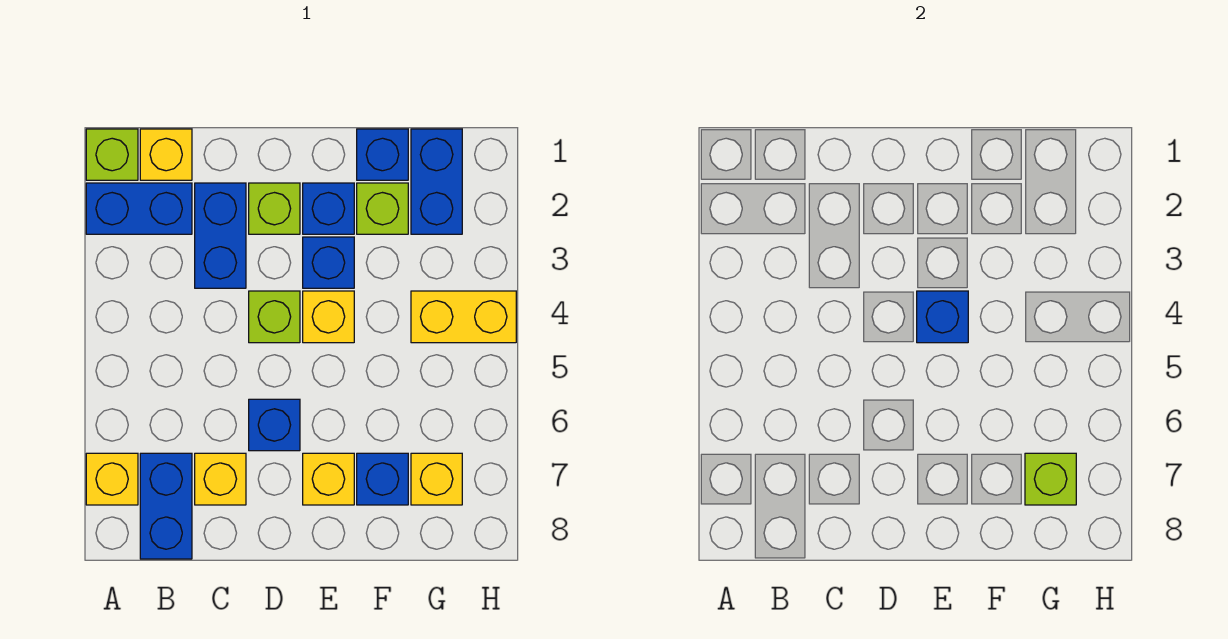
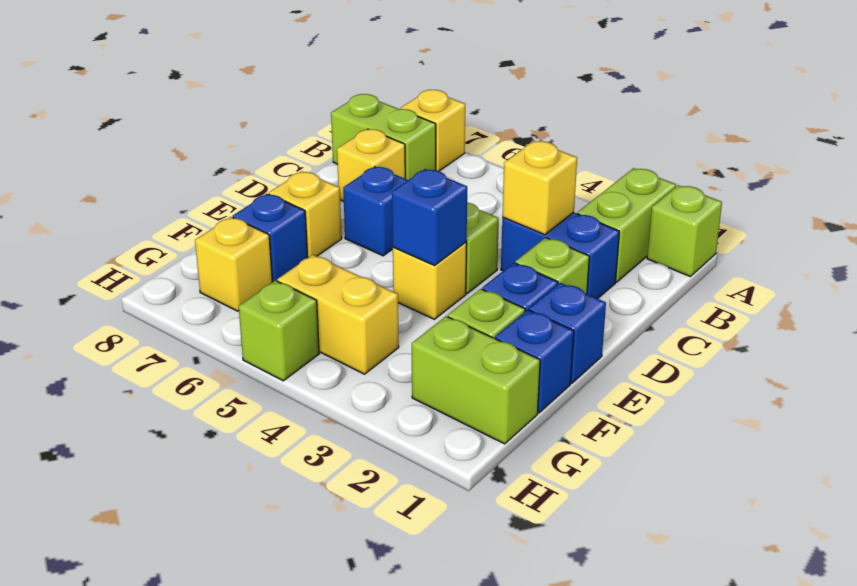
blue 1x2 brick [86,183,192,234] -> lime 1x2 brick [577,168,676,282]
yellow 1x1 brick [140,129,192,180] -> yellow 1x1 brick moved to [502,141,577,235]
blue 1x2 brick [140,453,192,559] -> lime 1x2 brick [331,94,436,180]
blue 1x1 brick [303,237,354,288] -> blue 1x1 brick moved to [529,283,606,383]
blue 1x2 brick [411,129,462,234] -> lime 1x2 brick [412,316,540,444]
yellow 1x2 brick [411,291,516,343] -> yellow 1x2 brick turned to [277,255,399,374]
lime 1x1 brick [1025,453,1076,505] -> lime 1x1 brick moved to [239,281,319,381]

